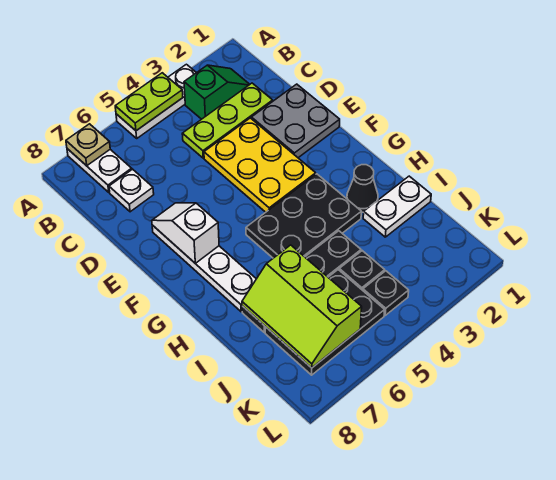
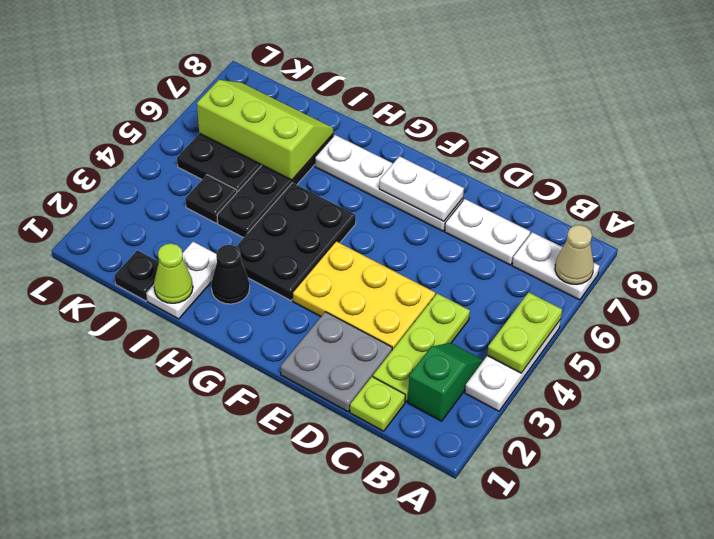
tan 1x1 plate [66,124,110,166] -> tan 1x1 cone [555,225,594,285]
green 1x2 slope [184,65,250,119] -> green 1x2 slope turned to [408,343,483,421]
none -> lime 1x1 plate [350,377,405,431]
white 1x1 plate [109,169,154,212] -> white 1x2 plate [445,199,530,265]
white 1x2 slope [152,203,219,263] -> white 1x2 plate [379,156,464,221]
none -> lime 1x1 cone [154,243,193,303]
black 1x1 plate [363,271,409,315] -> black 1x1 plate moved to [114,250,159,301]

